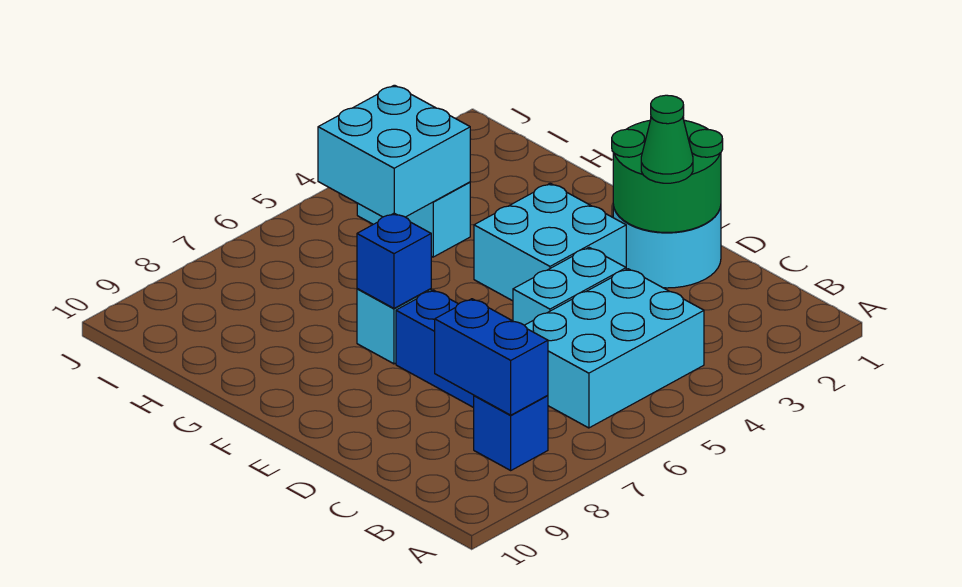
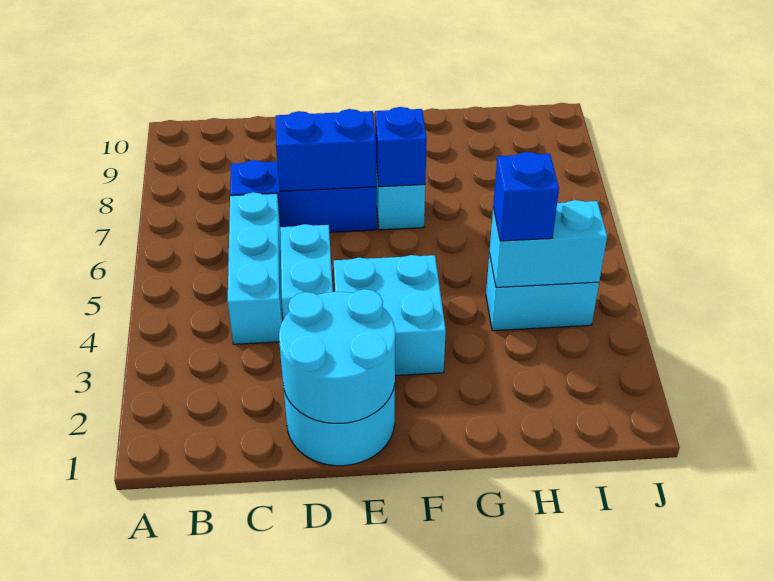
cyan 2x3 brick [525,269,704,428] -> cyan 1x3 brick [228,193,283,344]
blue 1x1 brick [474,395,548,470] -> blue 1x1 brick moved to [493,152,559,241]
blue 1x2 brick [435,299,548,415] -> blue 1x2 brick moved to [276,109,376,191]
green 2x2 round brick [612,117,723,232] -> cyan 2x2 round brick [279,289,395,423]
green 1x1 cone [641,95,693,183] -> none
cyan 2x2 brick [318,85,470,217] -> cyan 1x2 brick [489,200,607,287]

